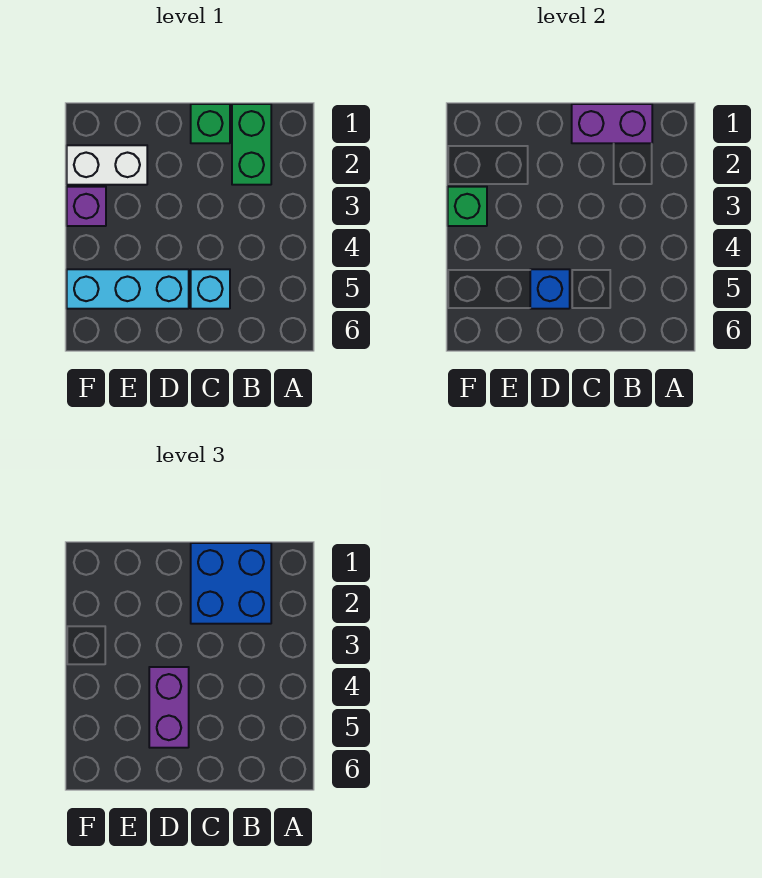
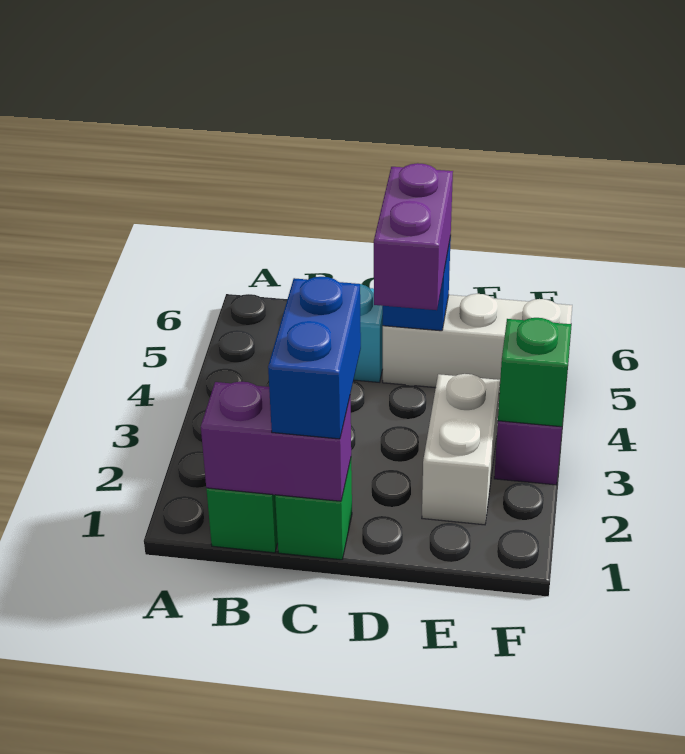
blue 2x2 brick [191,543,271,624] -> blue 1x2 brick [268,277,361,439]
cyan 1x3 brick [67,269,189,309] -> white 1x3 brick [383,294,572,393]
white 1x2 brick [67,145,147,185] -> white 1x2 brick turned to [422,374,500,525]

